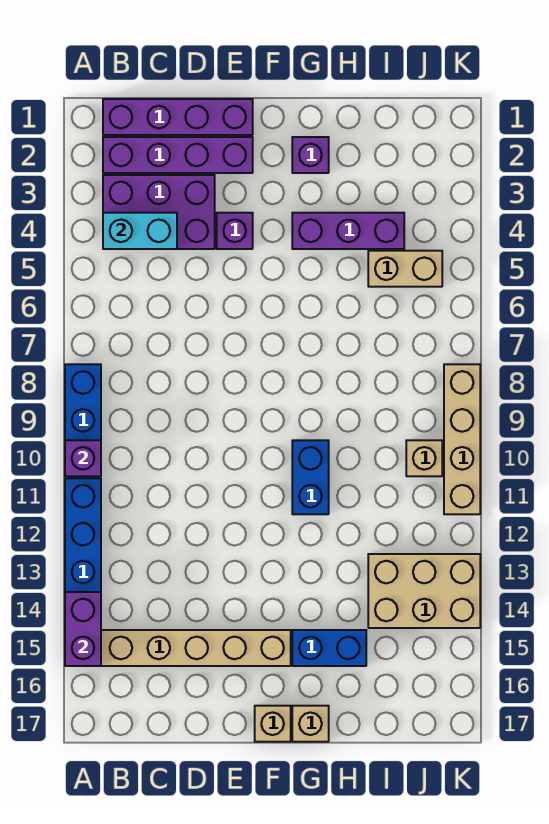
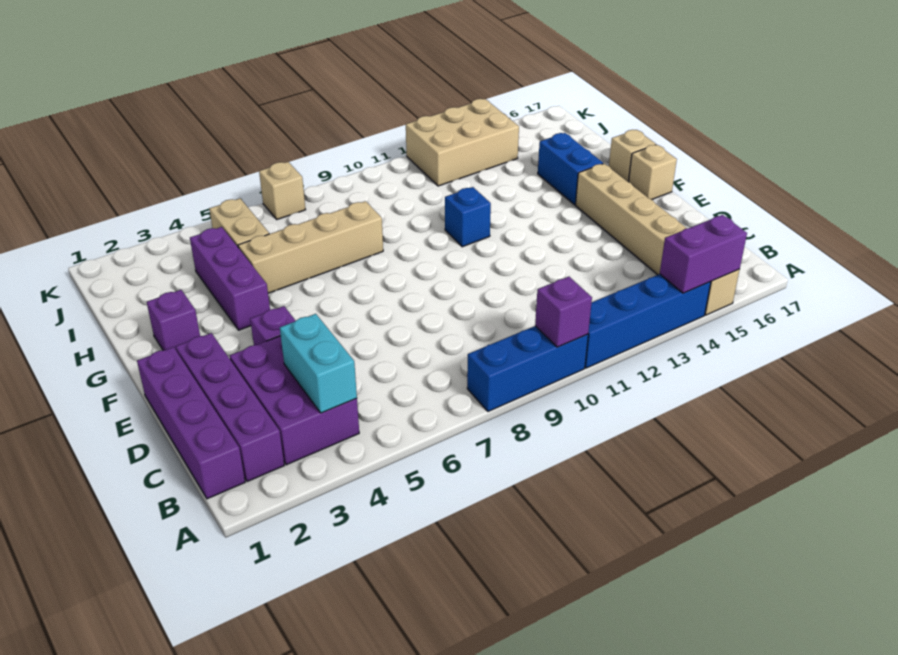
blue 1x2 brick [292,440,329,514] -> blue 1x1 brick [445,187,491,247]
tan 2x3 brick [368,554,480,628] -> tan 2x3 brick turned to [406,99,519,186]
tan 1x1 brick [406,440,442,476] -> tan 1x1 brick moved to [259,162,305,219]
tan 1x4 brick [444,364,480,514] -> tan 1x4 brick moved to [238,201,383,293]

